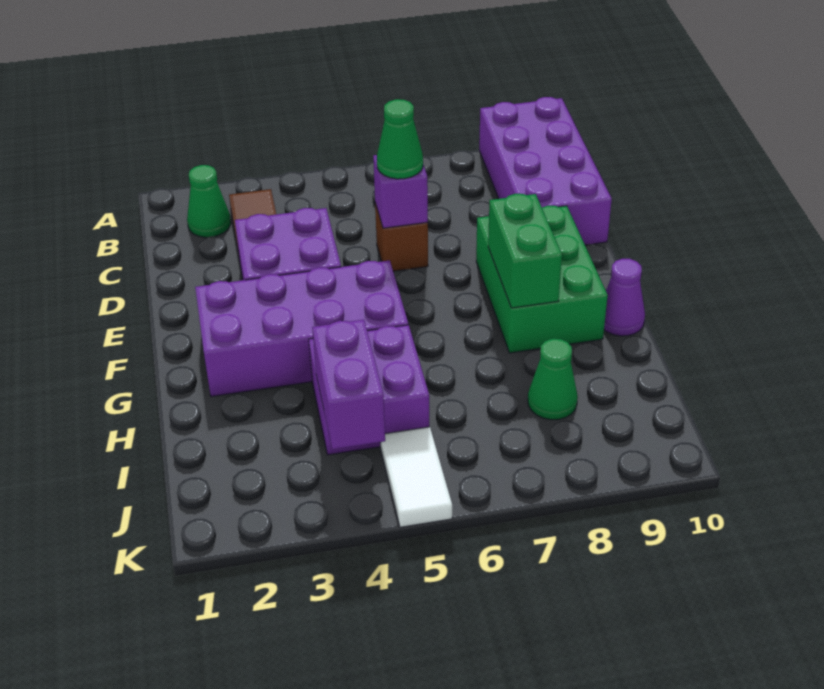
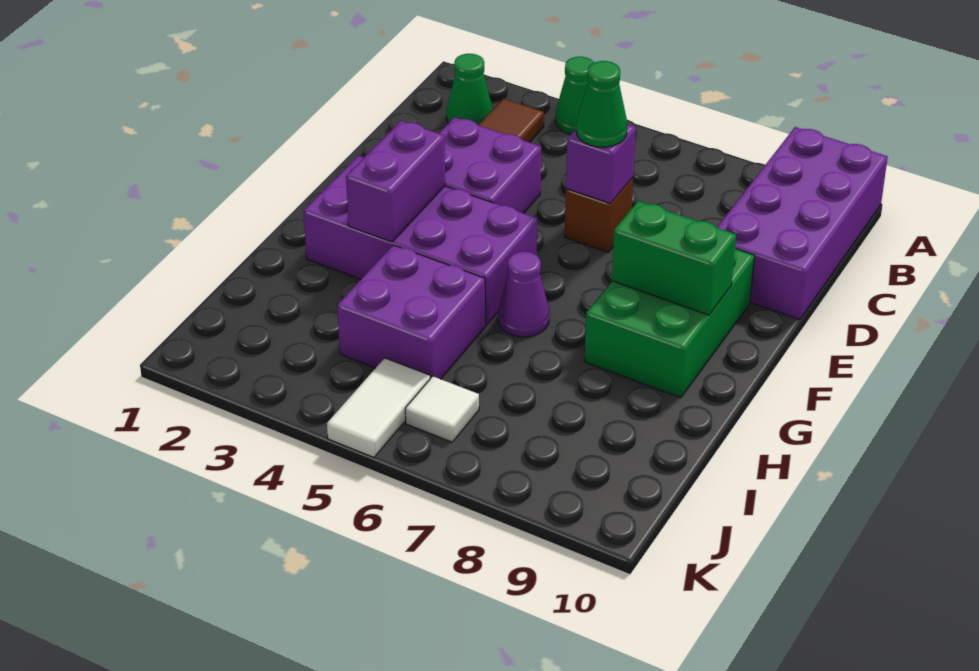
green 1x2 brick [488,194,562,308] -> green 1x2 brick turned to [612,201,736,315]
purple 1x1 cone [604,259,645,336] -> purple 1x1 cone moved to [498,252,549,337]
purple 1x2 brick [312,320,385,449] -> purple 1x2 brick moved to [346,121,445,242]
green 1x1 cone [528,339,578,420] -> green 1x1 cone moved to [555,57,594,134]
none -> white 1x1 tile [405,376,479,442]

